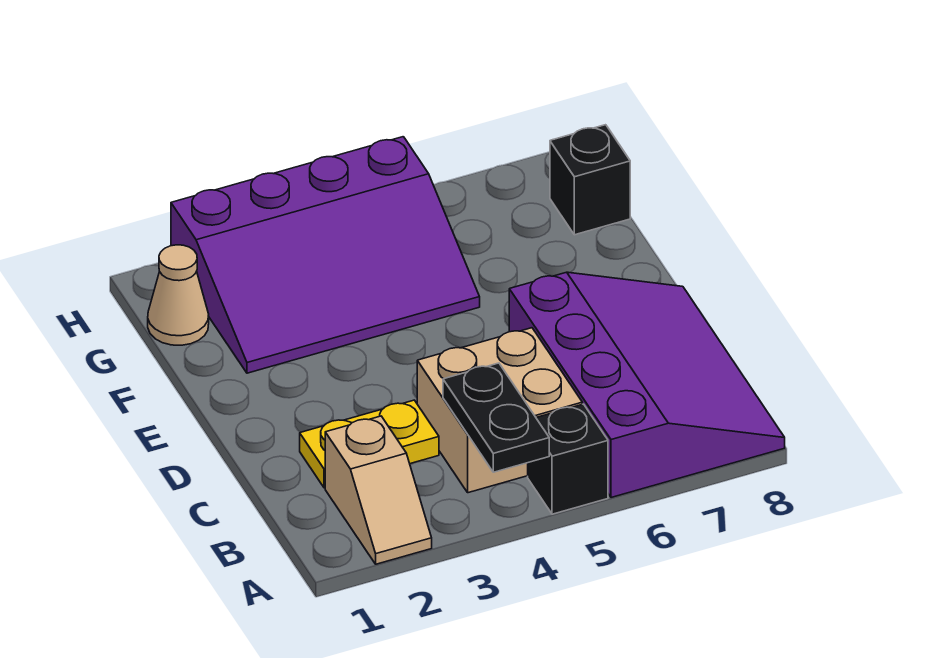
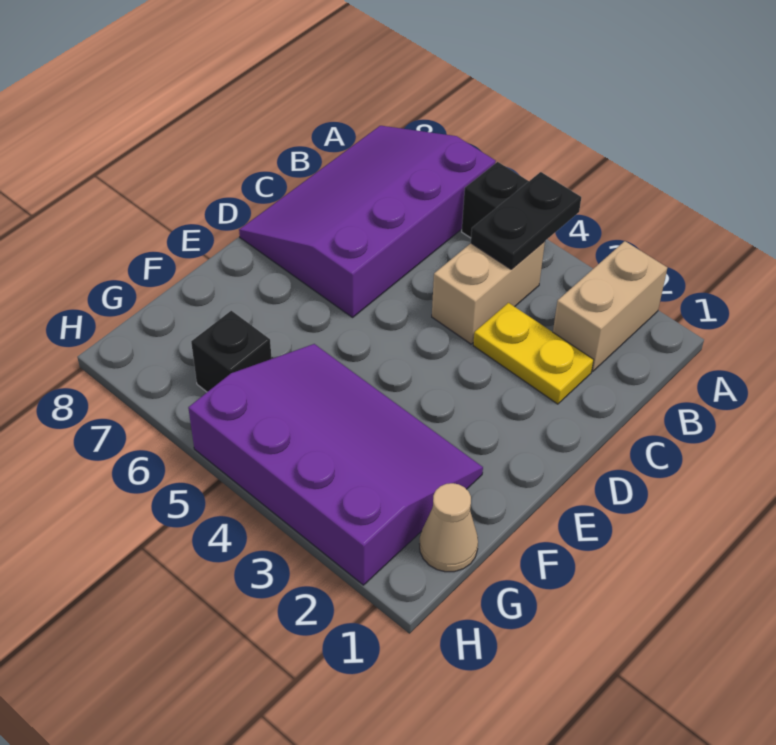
tan 1x2 slope [325,416,432,564] -> tan 1x2 brick [553,241,667,372]
tan 2x2 brick [417,328,582,493] -> tan 1x2 brick [432,241,545,344]
black 1x1 brick [550,125,630,235] -> black 1x1 brick moved to [191,311,272,392]

